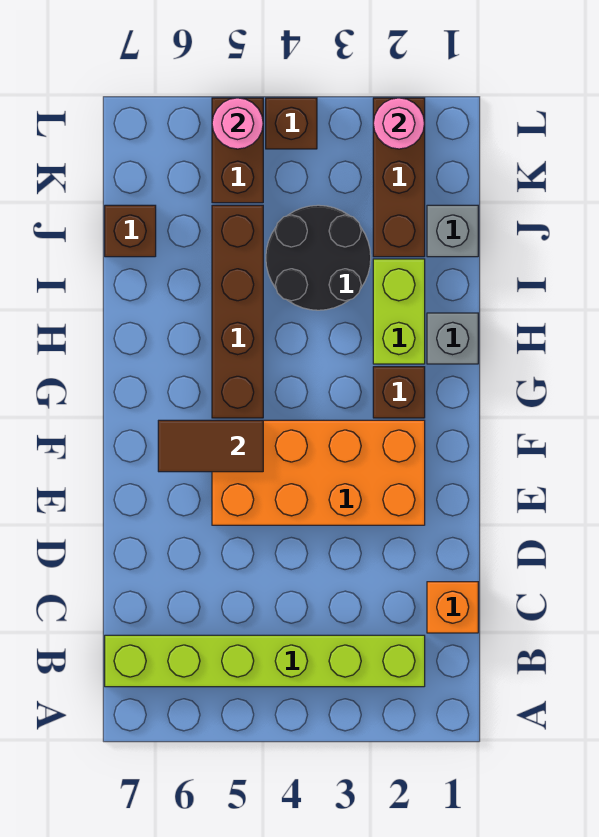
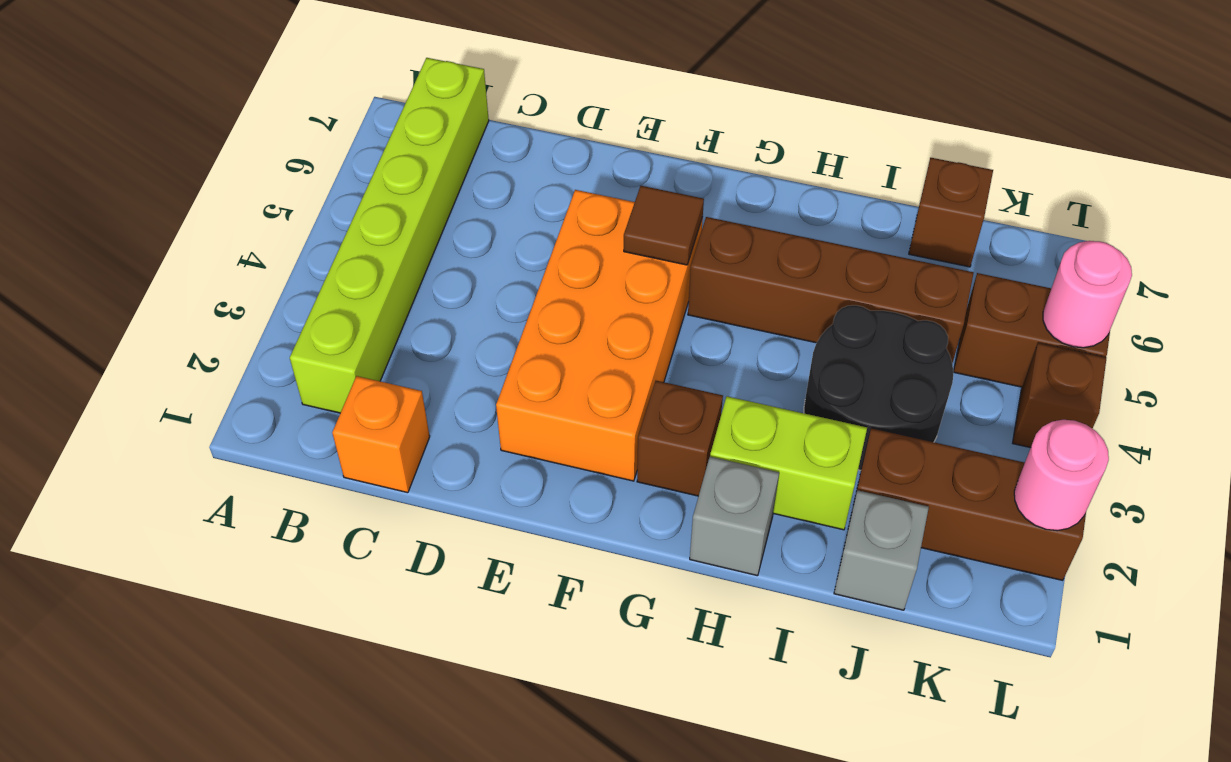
brown 1x2 tile [158,420,263,472] -> brown 1x1 tile [624,186,704,265]

